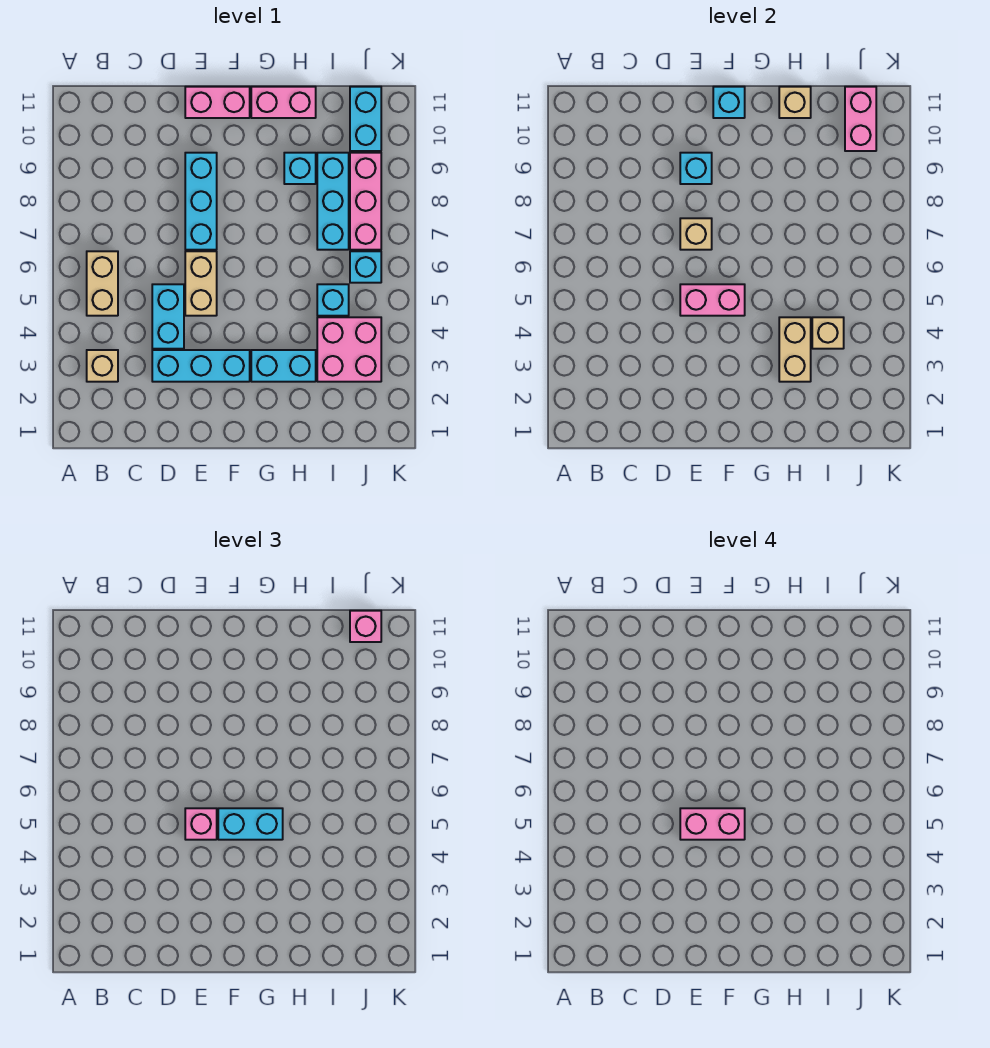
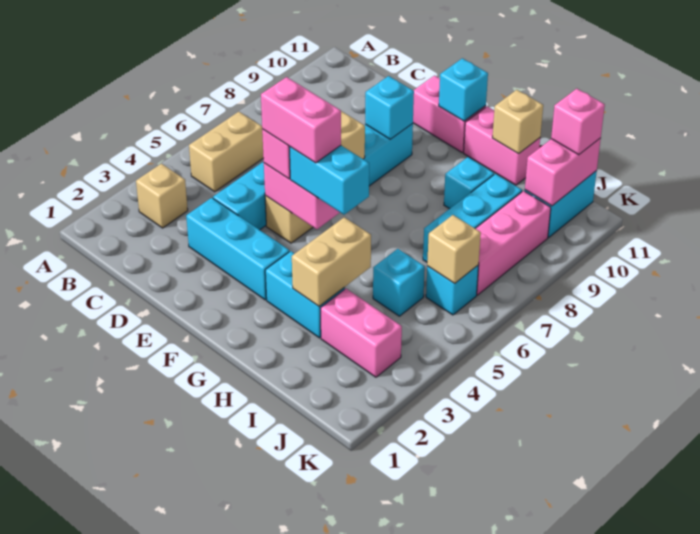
pink 2x2 brick [317,317,381,382] -> pink 1x2 brick [320,289,402,377]
tan 1x1 brick [812,317,844,349] -> tan 1x1 brick moved to [427,215,481,283]

